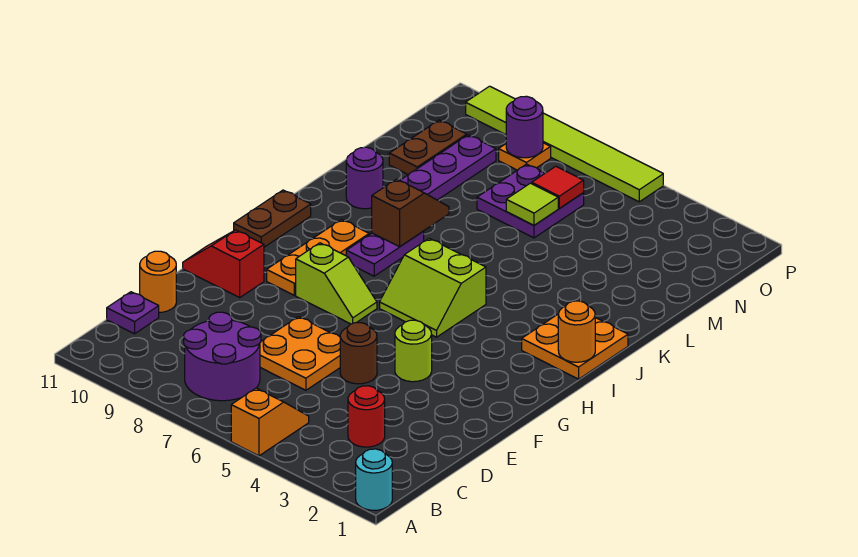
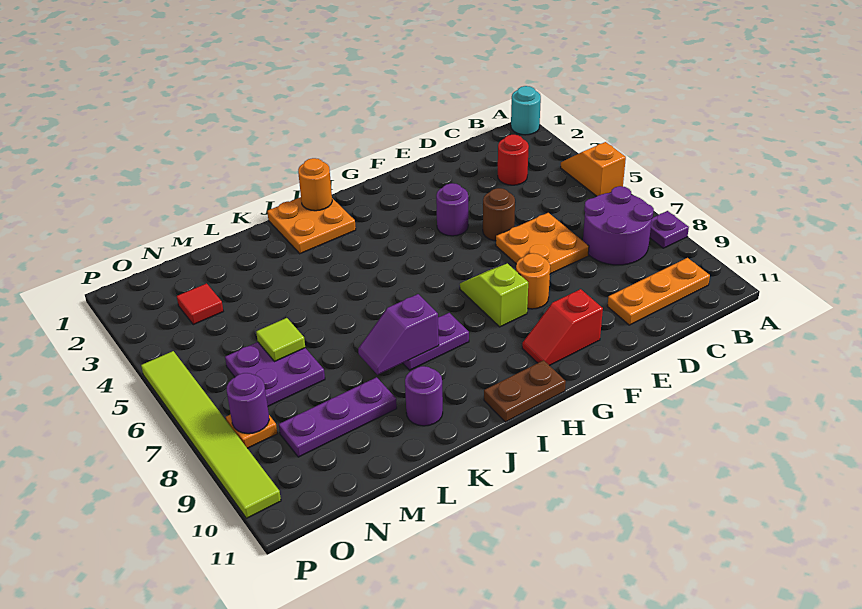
orange 1x2 slope [231,388,309,456] -> orange 1x2 slope turned to [561,142,626,196]
purple 1x1 plate [107,292,159,334] -> purple 1x1 plate moved to [650,211,689,248]
orange 1x1 round brick [140,251,176,312] -> orange 1x1 round brick moved to [516,253,550,309]
lime 1x1 round brick [395,320,432,382] -> purple 1x1 round brick [436,183,468,236]
red 1x2 slope [183,230,264,297] -> red 1x2 slope turned to [522,289,603,366]
orange 1x3 plate [267,220,369,295] -> orange 1x3 plate moved to [607,258,710,325]
lime 2x2 slope [380,239,486,337] -> none
brown 1x2 slope [372,179,449,247] -> purple 1x2 slope [358,294,439,375]
brown 1x2 plate [389,120,467,175] -> none
red 1x1 tile [532,166,584,208] -> red 1x1 tile moved to [177,283,223,325]

